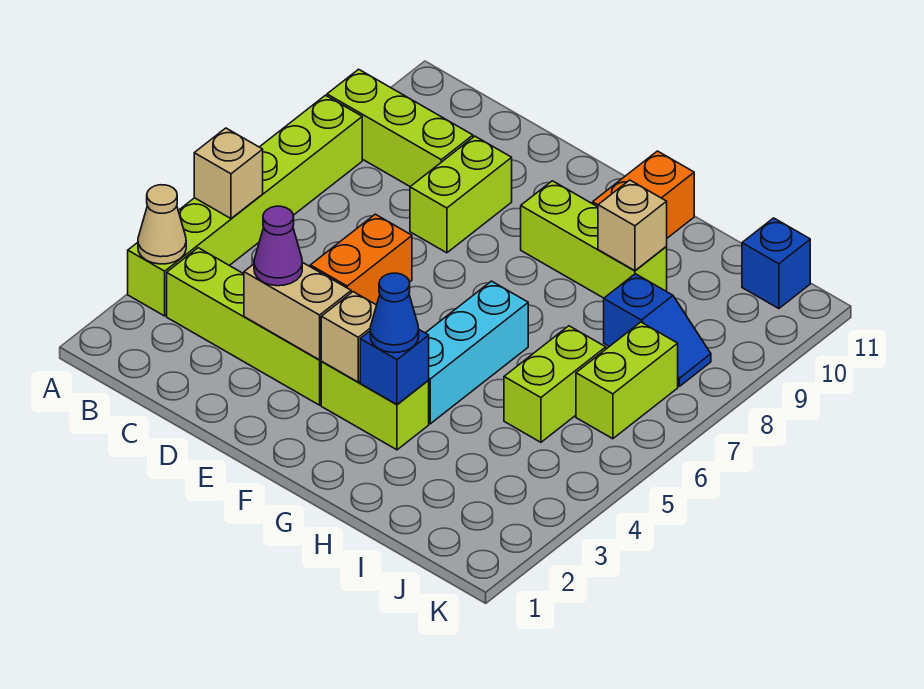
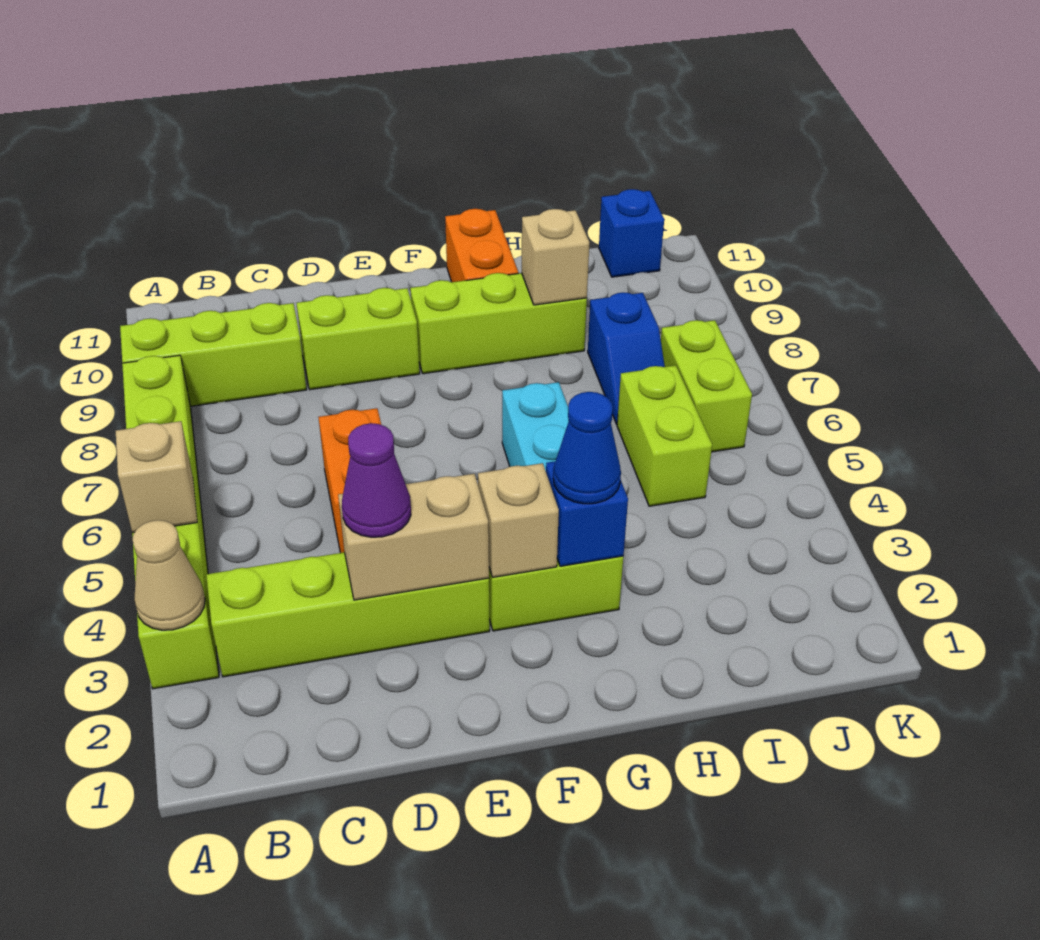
lime 1x2 brick [410,136,512,253] -> lime 1x2 brick turned to [296,288,420,390]
blue 1x2 slope [604,274,711,386] -> blue 1x2 slope turned to [588,292,665,424]

